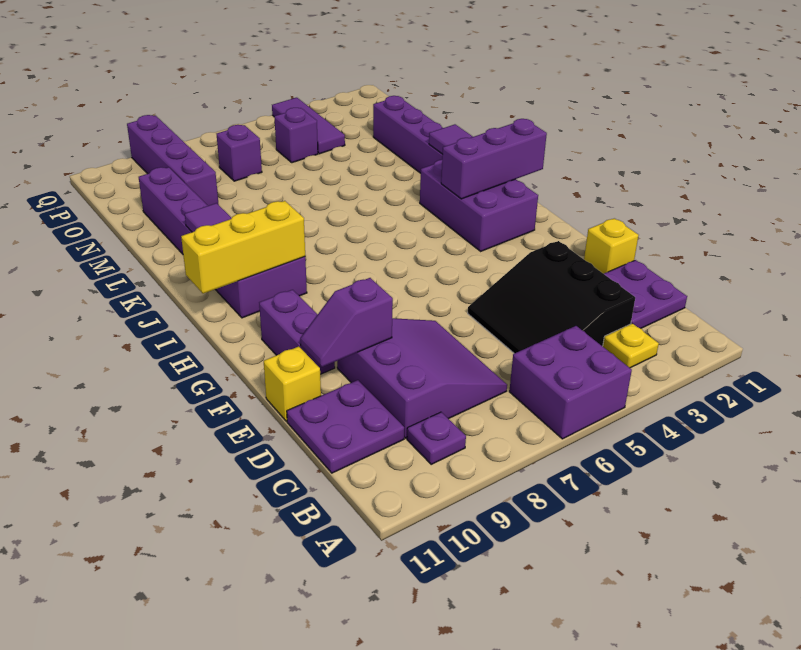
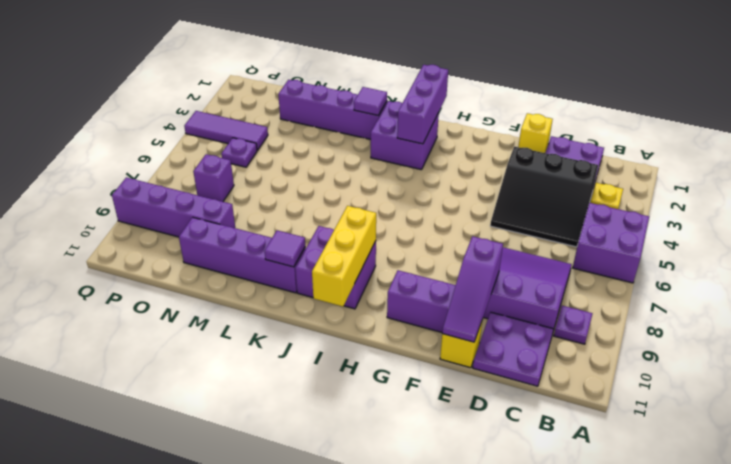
purple 1x2 slope [300,278,393,367] -> purple 1x3 slope [442,236,503,342]
purple 2x3 brick [420,160,538,251] -> purple 2x2 brick [371,101,439,170]
purple 1x1 brick [274,108,318,163] -> purple 1x1 plate [221,138,257,167]

